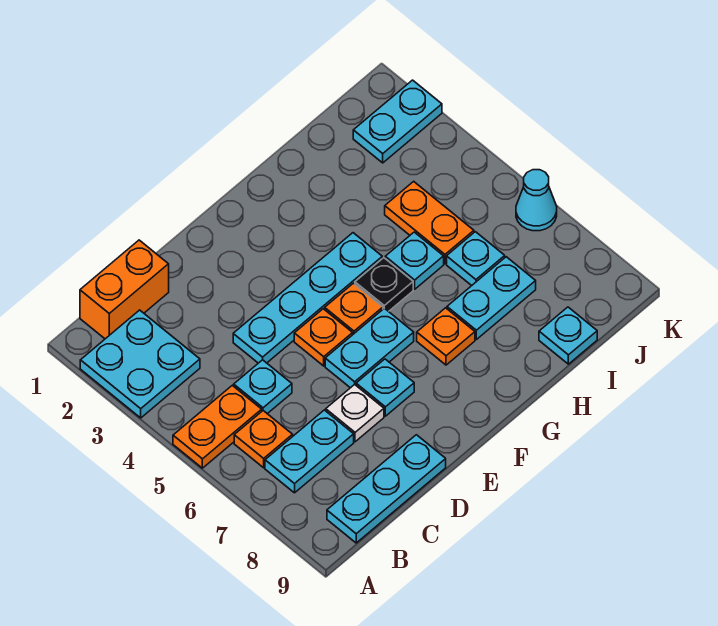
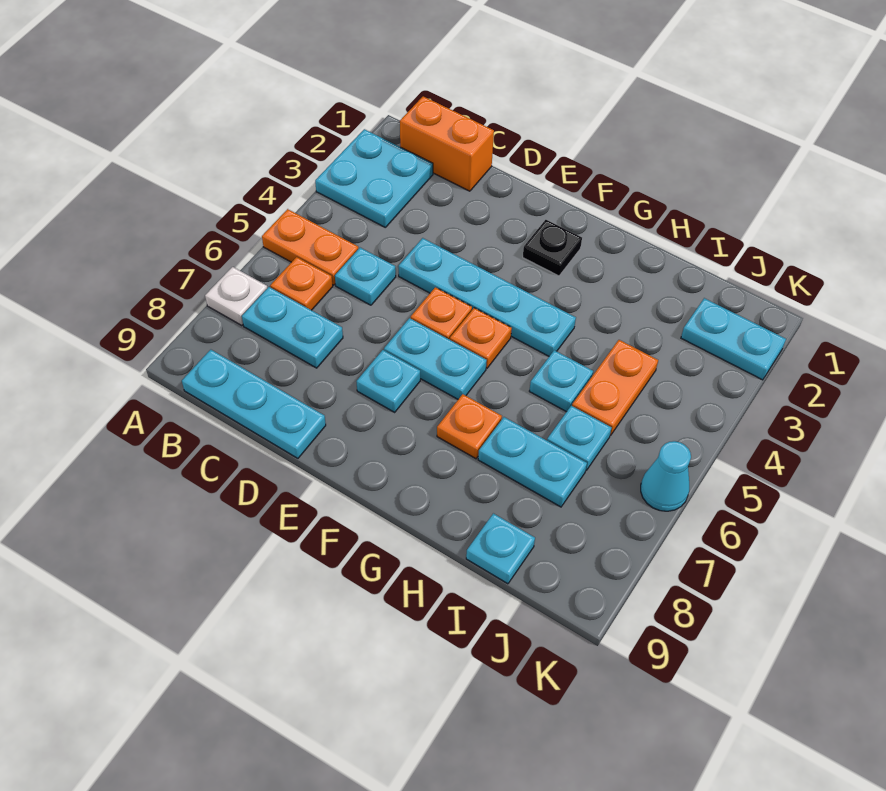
white 1x1 plate [326,384,384,442] -> white 1x1 plate moved to [205,267,267,326]
black 1x1 plate [355,258,413,311] -> black 1x1 plate moved to [523,220,582,276]

